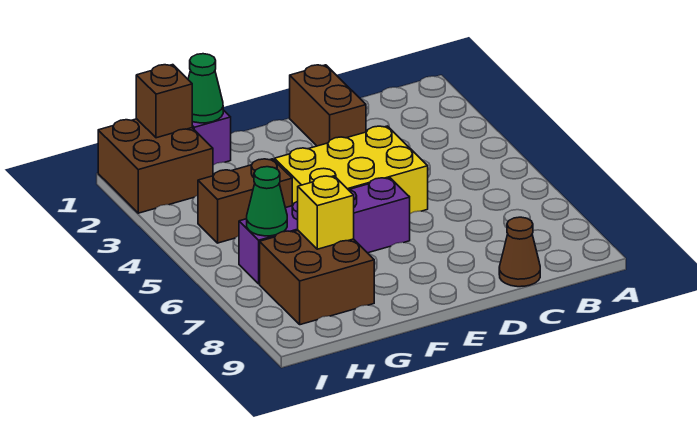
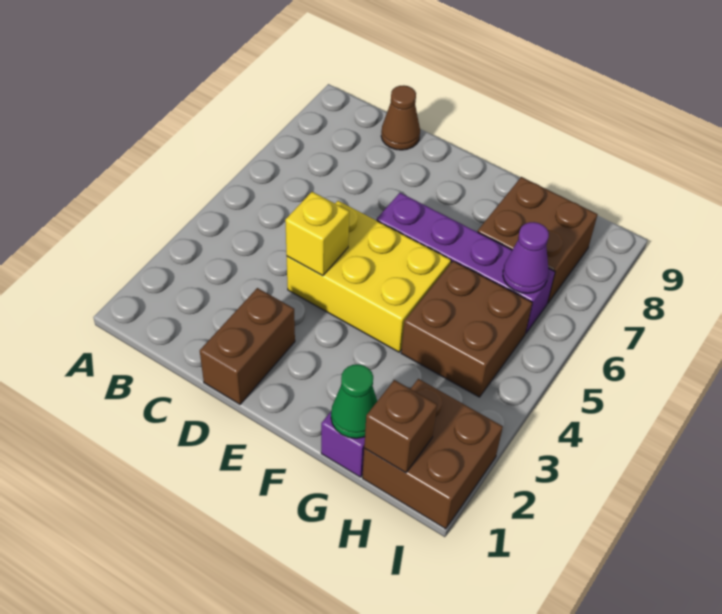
brown 1x2 brick [198,159,292,243] -> brown 2x2 brick [401,261,532,397]
yellow 1x1 brick [298,176,354,249] -> yellow 1x1 brick moved to [285,192,349,276]
green 1x1 cone [247,167,287,236] -> purple 1x1 cone [503,222,549,293]

